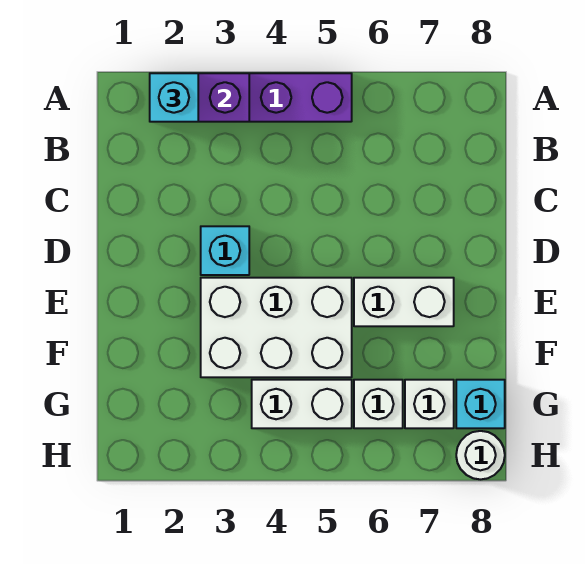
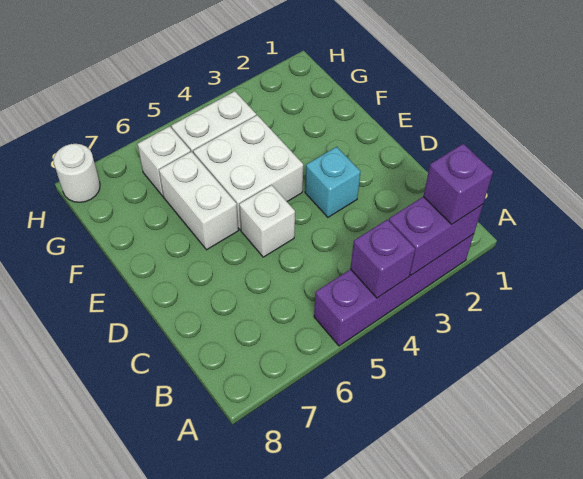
cyan 1x1 brick [150,73,198,122] -> purple 1x1 brick [423,144,493,224]
none -> purple 1x1 brick [350,220,415,298]
white 2x3 brick [201,278,352,377] -> white 2x2 brick [193,115,303,230]
white 1x2 brick [354,278,454,326] -> white 1x2 brick turned to [159,152,238,250]
white 1x1 brick [405,380,454,428] -> white 1x1 brick moved to [239,185,295,257]
cyan 1x1 brick [456,380,505,428] -> none

